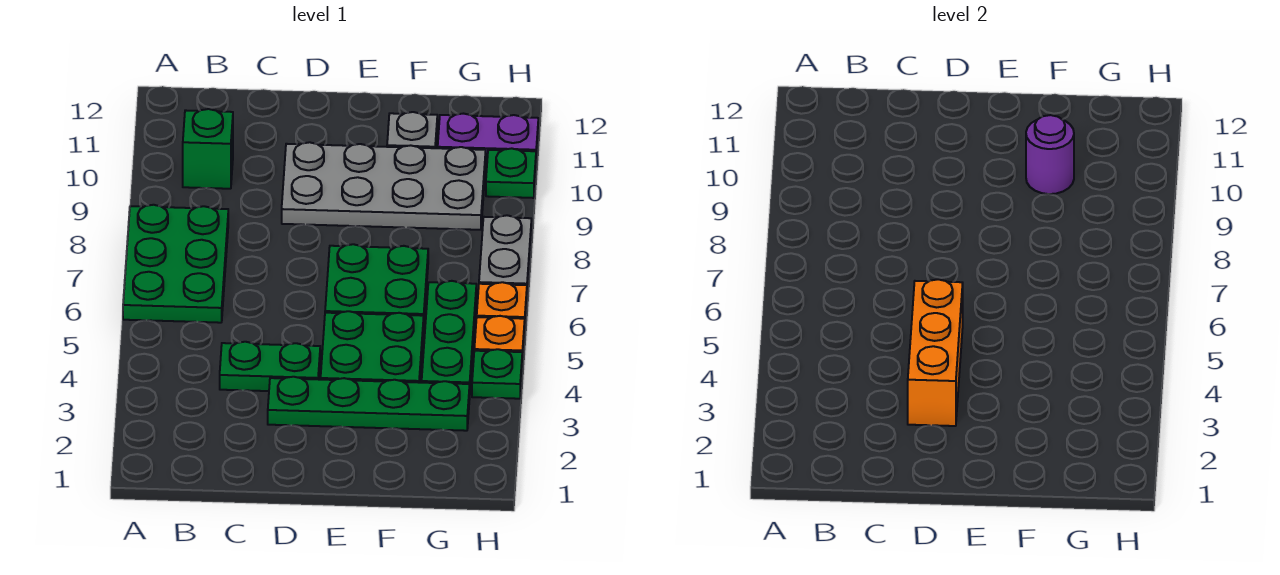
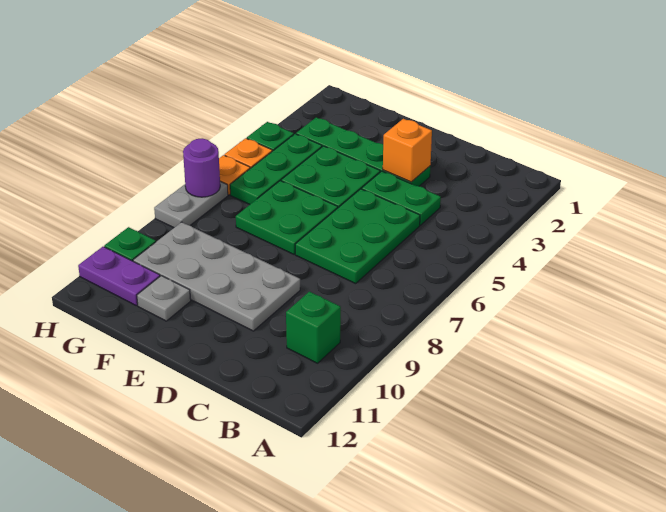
green 2x3 plate [123,205,228,323] -> green 2x3 plate moved to [295,189,420,284]
orange 1x3 brick [908,279,963,426] -> orange 1x1 brick [383,119,432,182]
purple 1x1 round brick [1026,115,1074,194] -> purple 1x1 round brick moved to [183,138,220,197]

